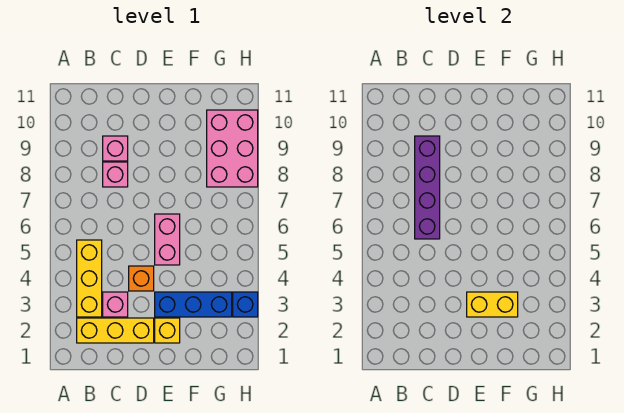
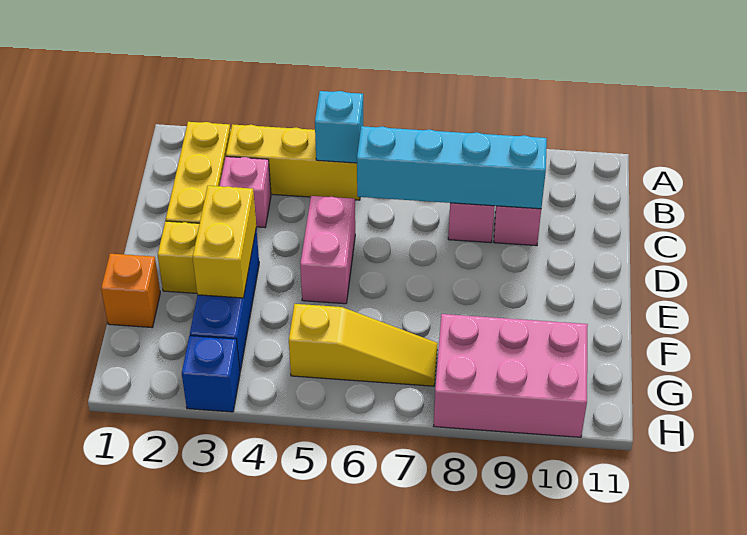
none -> cyan 1x1 brick [315,91,363,163]
purple 1x4 brick [415,136,440,239] -> cyan 1x4 brick [357,126,547,209]
orange 1x1 brick [129,266,154,291] -> orange 1x1 brick moved to [101,254,160,327]
pink 1x2 brick [155,214,180,265] -> pink 1x2 brick turned to [300,196,355,304]
none -> yellow 1x3 slope [289,304,438,386]

